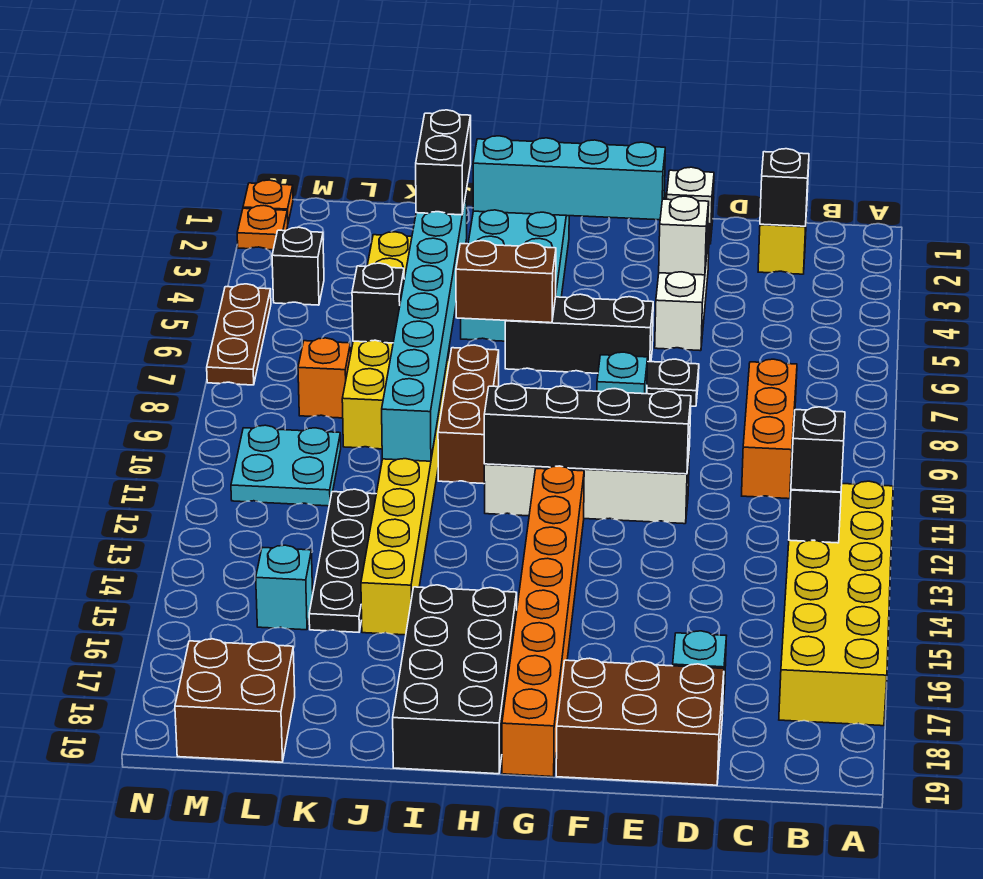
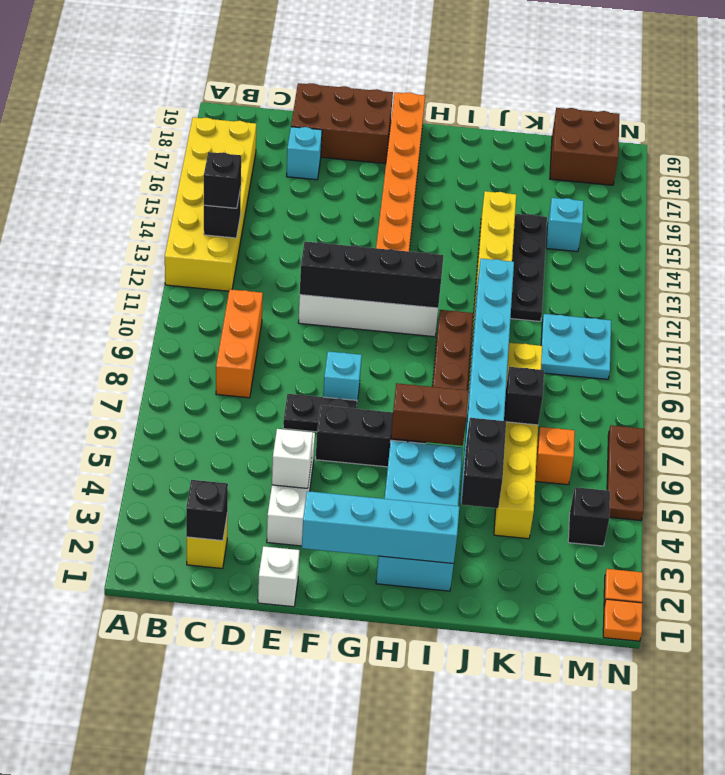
black 2x4 brick [393,585,517,774] -> none
orange 1x1 brick [298,338,351,418] -> orange 1x1 brick moved to [535,427,575,485]

